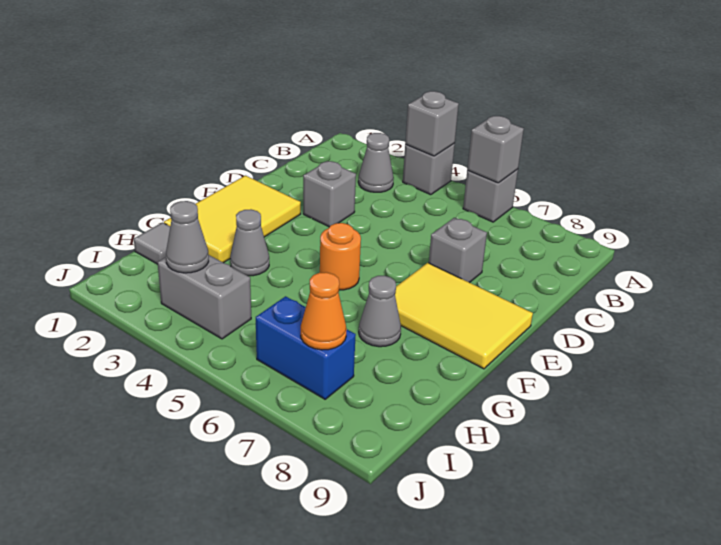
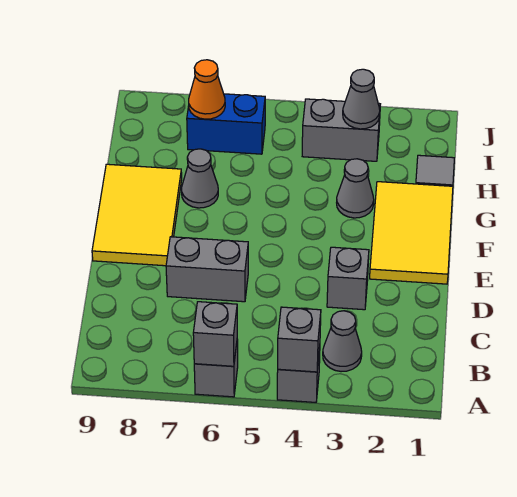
grey 1x1 brick [429,218,487,283] -> grey 1x2 brick [166,237,248,302]
yellow 2x3 tile [395,263,533,369] -> yellow 2x3 tile turned to [92,164,182,266]
orange 1x1 round brick [320,223,361,290] -> none

